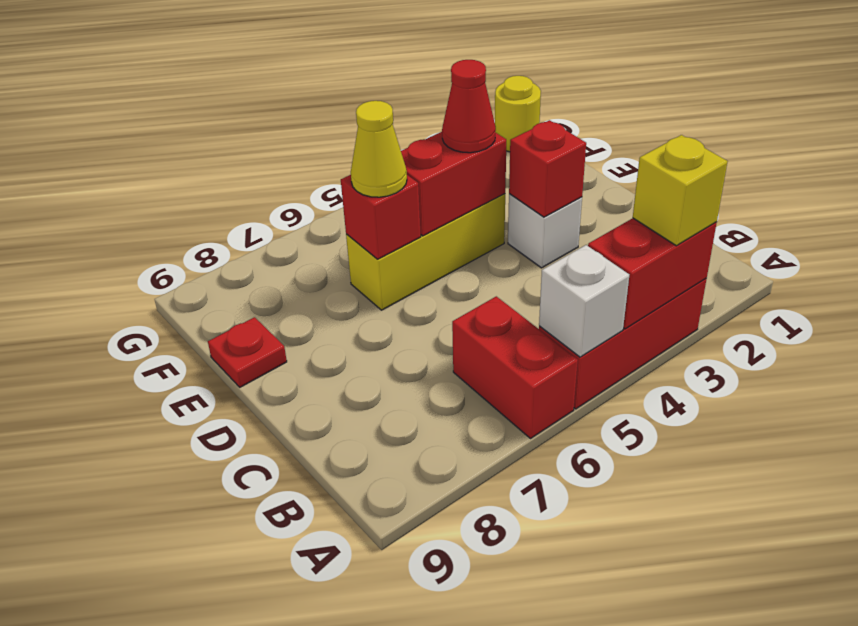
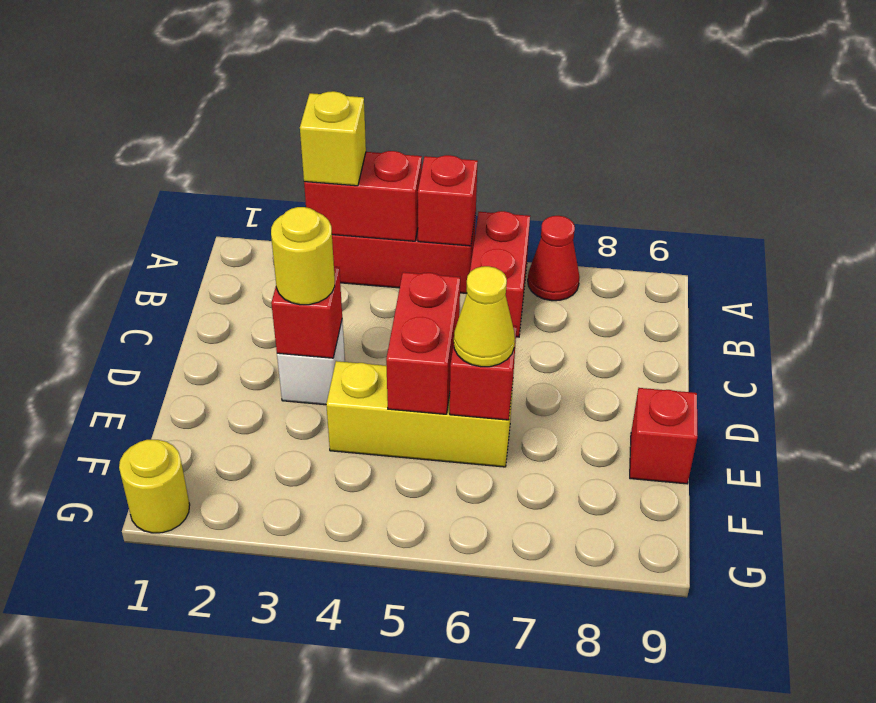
white 1x1 brick [539,245,629,357] -> red 1x1 brick [418,155,478,246]
none -> yellow 1x1 round brick [271,207,335,305]
red 1x2 brick [401,132,506,236] -> red 1x2 brick turned to [386,272,460,414]
red 1x1 cone [442,60,496,153] -> red 1x1 cone moved to [528,216,579,301]
red 1x1 plate [208,317,287,387] -> red 1x1 brick [630,388,697,484]

